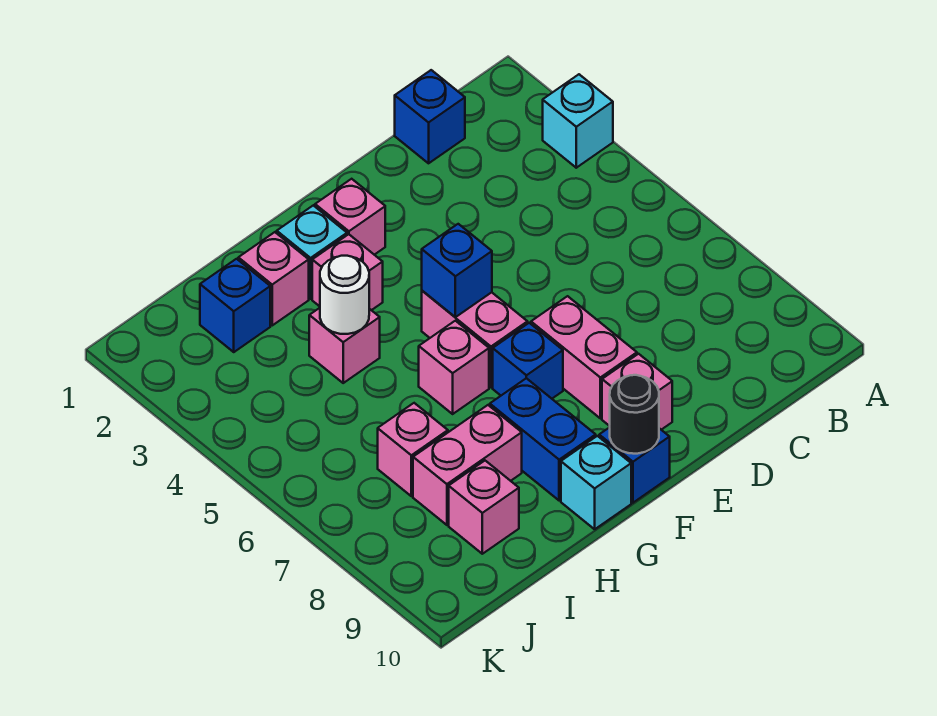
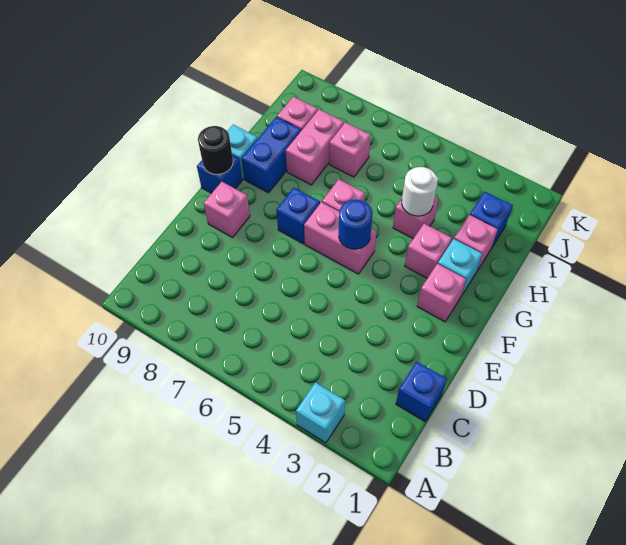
pink 1x2 brick [531,296,637,418] -> none
blue 1x1 brick [422,224,492,317] -> blue 1x1 round brick [339,200,373,249]
blue 1x2 brick [490,378,596,501] -> blue 1x2 brick turned to [241,117,301,193]

